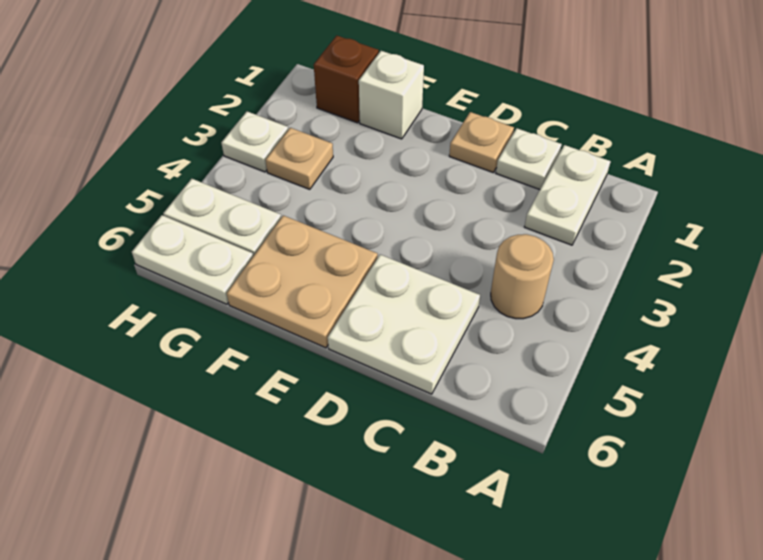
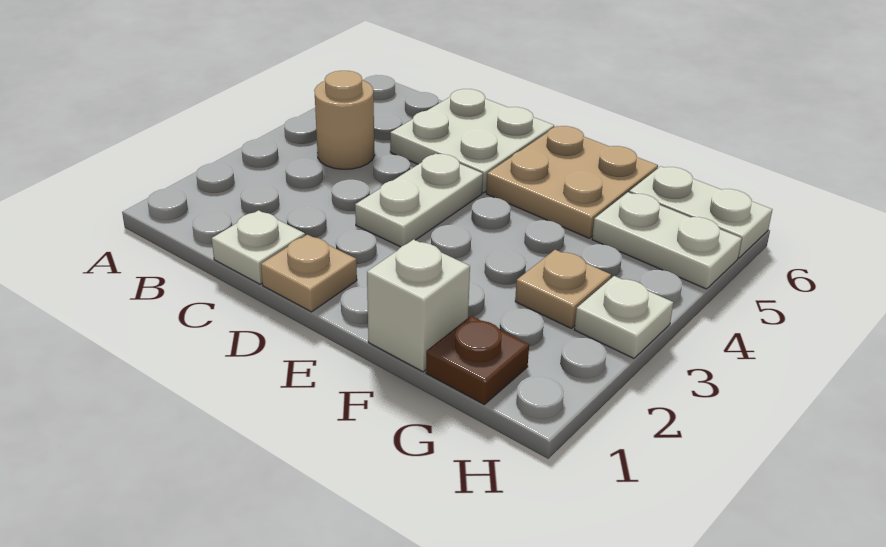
white 1x2 plate [524,145,611,245] -> white 1x2 plate moved to [355,153,483,247]
brown 1x1 brick [314,36,379,123] -> brown 1x1 plate [426,316,529,404]

